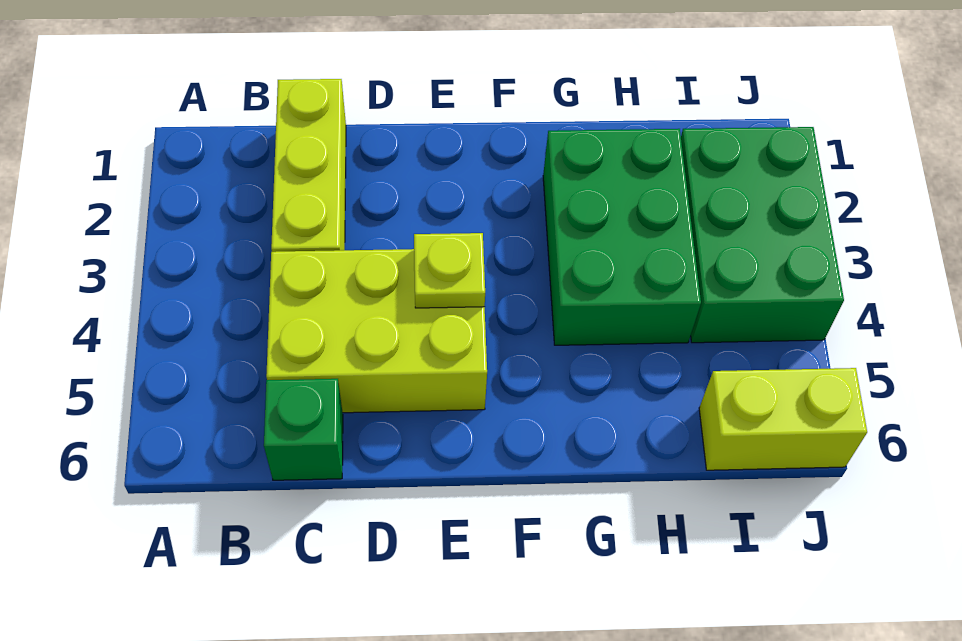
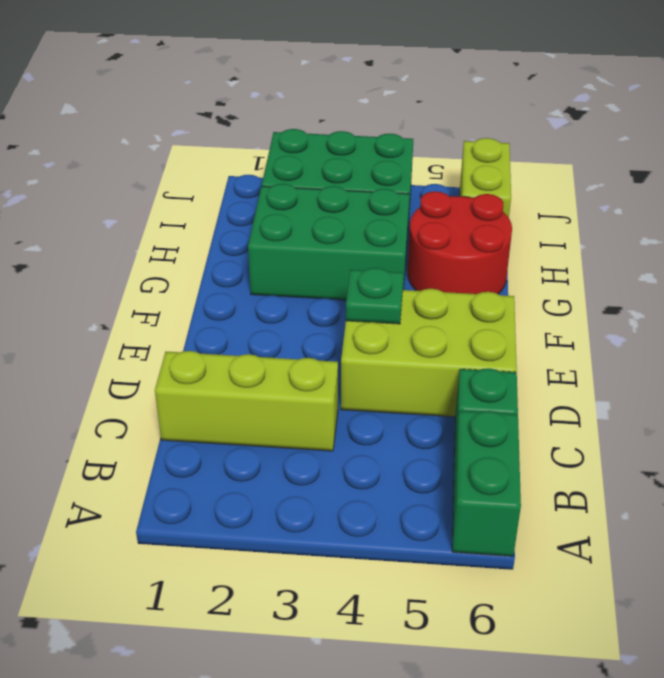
none -> green 1x2 brick [452,411,521,556]
lime 2x3 brick [266,249,487,413] -> lime 2x3 brick turned to [341,289,517,417]
lime 1x1 plate [414,233,485,308] -> green 1x1 plate [346,268,403,324]
none -> red 2x2 round brick [408,191,512,294]

